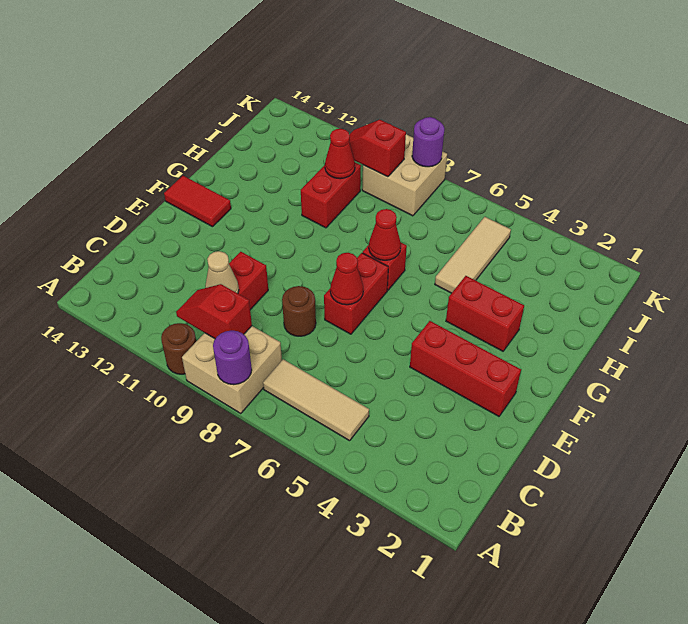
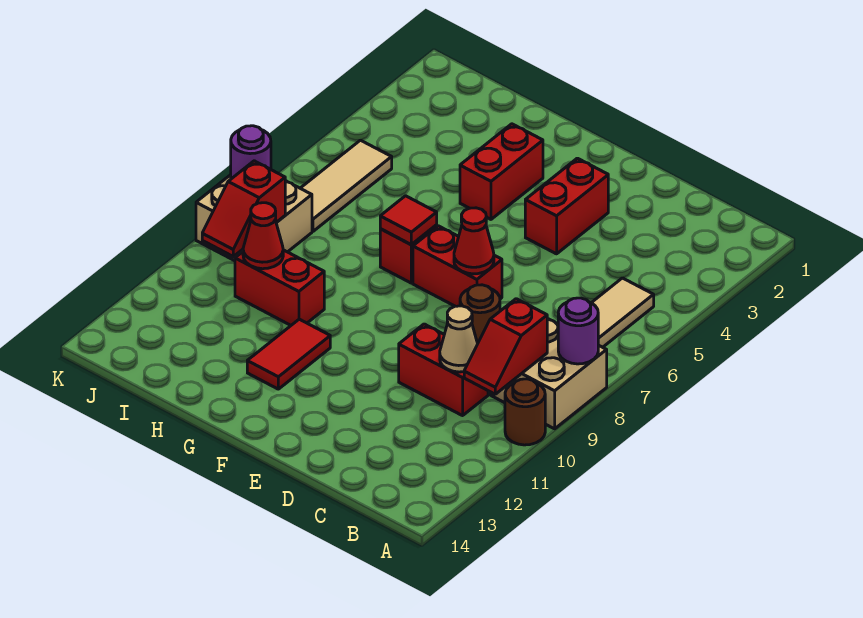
red 1x3 brick [410,321,521,416] -> red 1x2 brick [525,158,608,254]
red 1x2 tile [164,176,231,227] -> red 1x2 tile moved to [247,319,330,389]
red 1x1 cone [369,209,401,260] -> red 1x1 tile [380,196,437,245]
tan 1x3 tile [435,217,511,293] -> tan 1x3 tile turned to [300,140,392,231]

